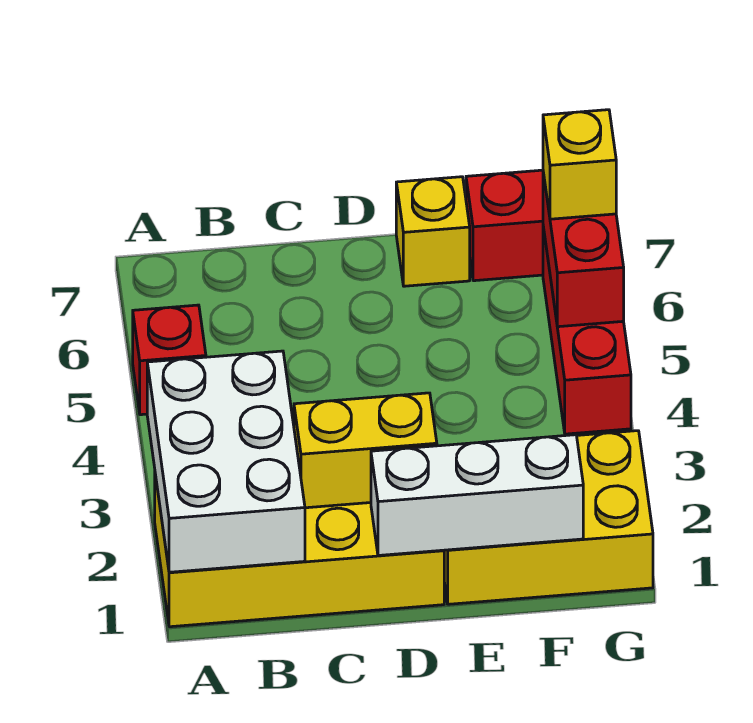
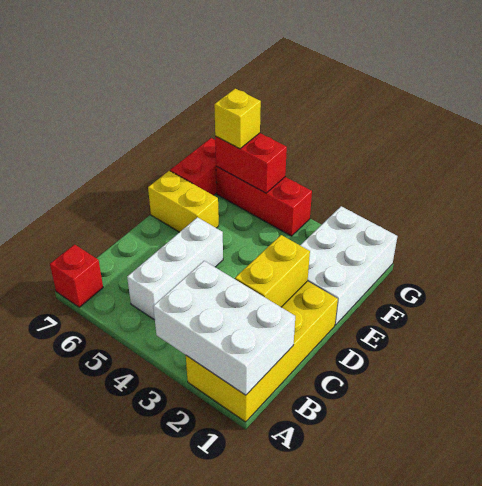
red 1x1 brick [133,305,206,415] -> red 1x1 brick moved to [50,244,103,307]
white 1x3 brick [371,435,583,556] -> white 1x3 brick moved to [127,217,223,320]
yellow 2x3 brick [444,431,653,604] -> white 2x3 brick [300,206,397,325]
yellow 1x1 brick [396,177,470,286] -> yellow 1x2 brick [148,171,219,232]

